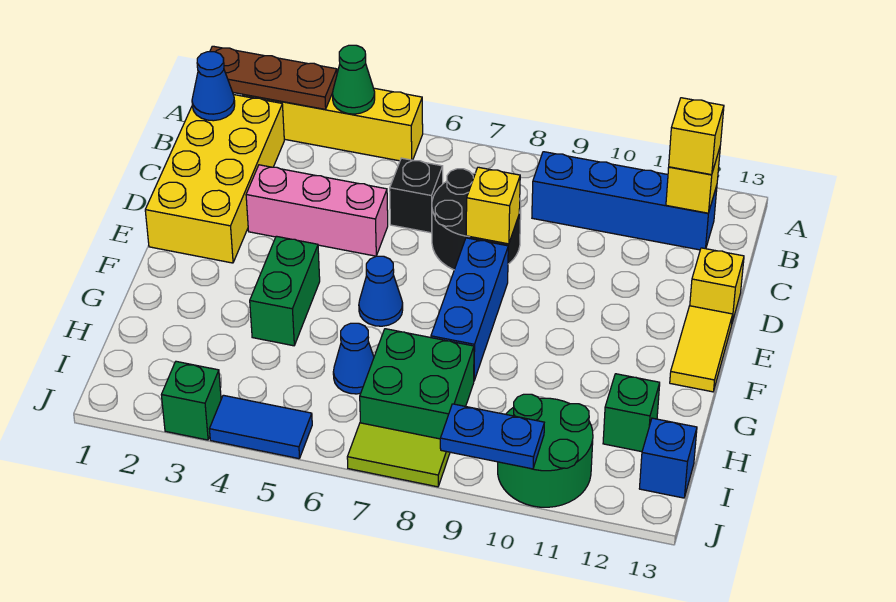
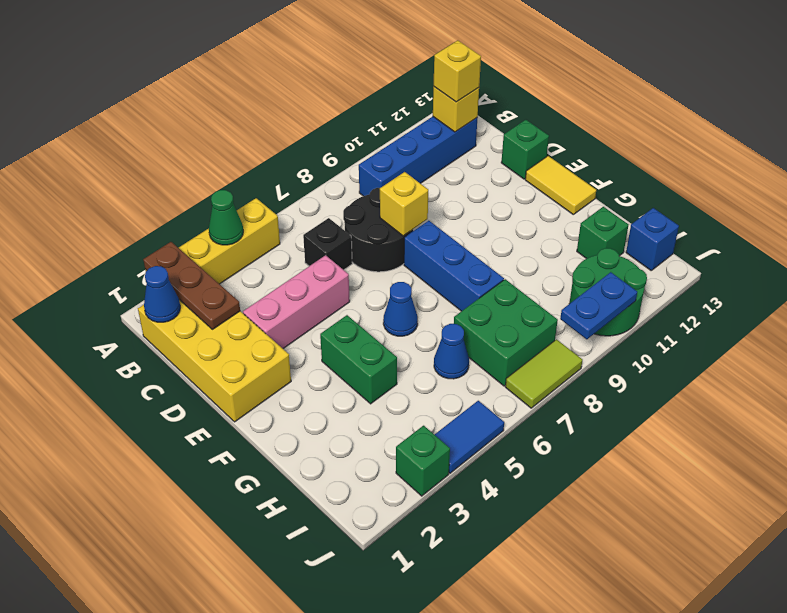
brown 1x3 plate [210,46,337,109] -> brown 1x3 plate turned to [143,242,240,329]
yellow 1x1 brick [690,248,744,322] -> green 1x1 brick [501,120,549,179]

